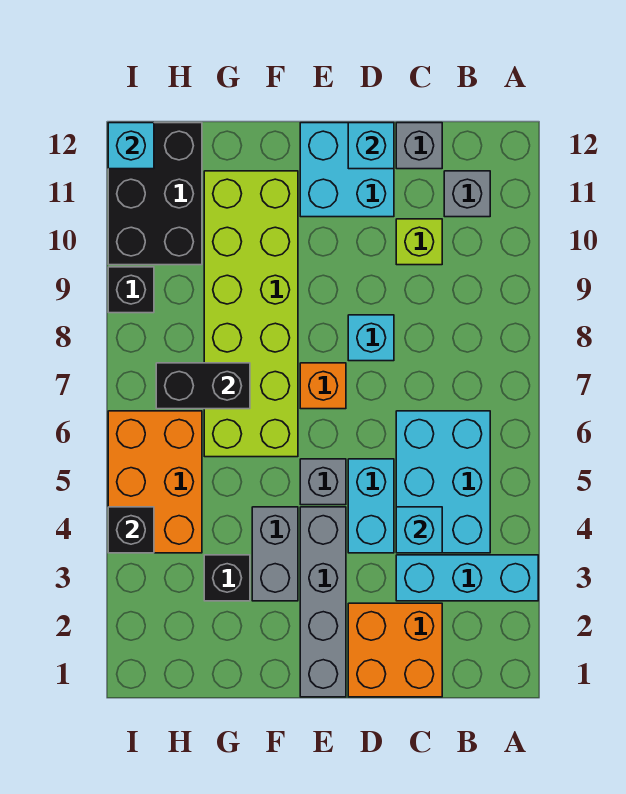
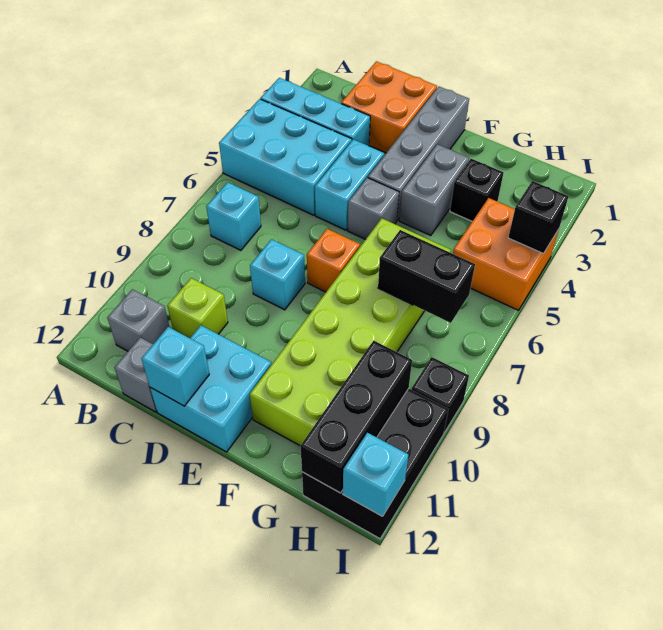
cyan 2x3 brick [396,411,490,553] -> cyan 2x3 brick turned to [219,99,352,215]
cyan 1x1 brick [396,507,442,553] -> cyan 1x1 brick moved to [206,182,261,250]
orange 2x3 brick [108,411,202,553] -> orange 2x2 brick [453,198,559,310]
none -> black 1x3 brick [301,341,412,493]

